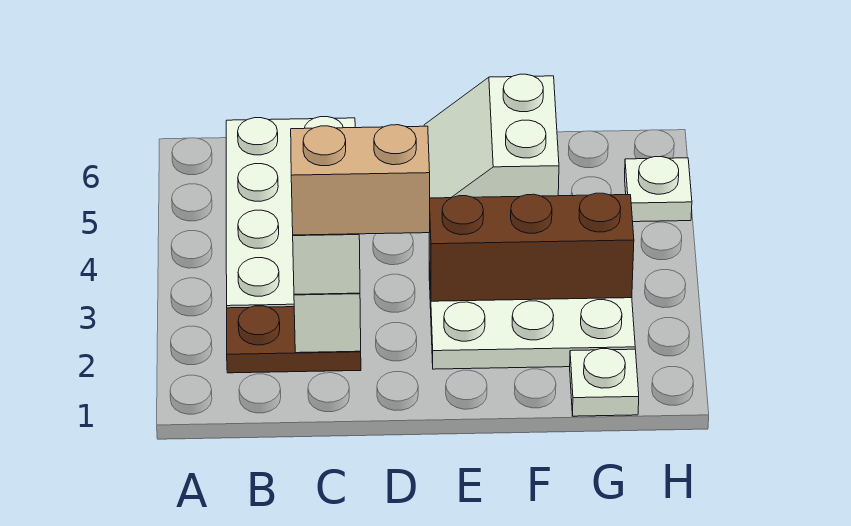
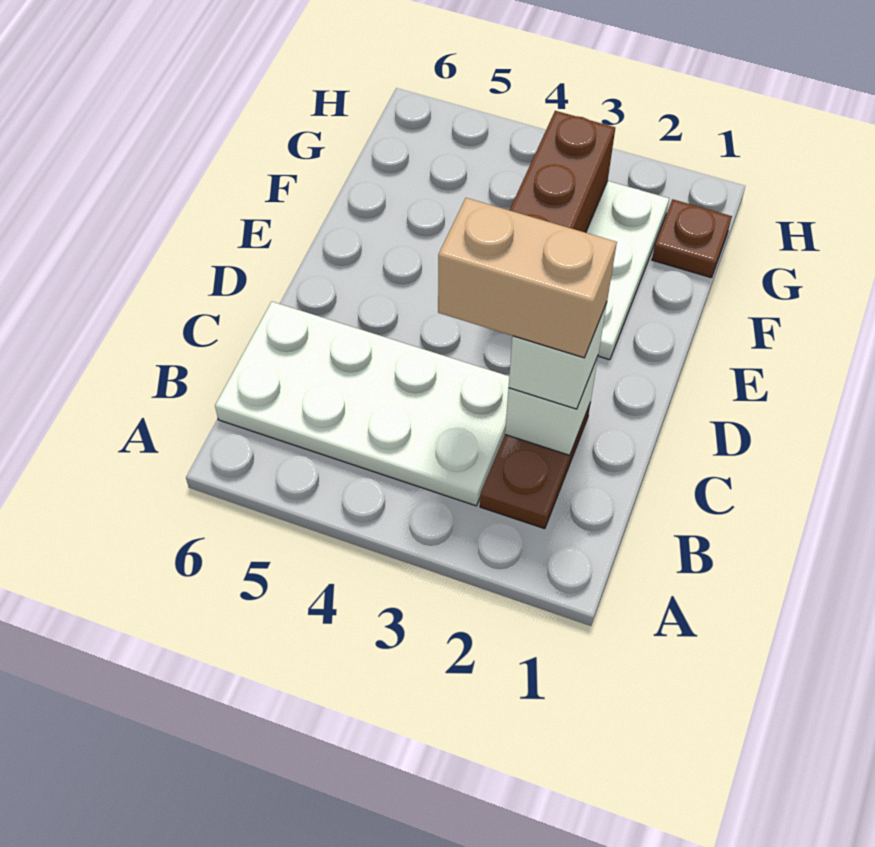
tan 1x2 brick [291,125,430,235] -> tan 1x2 brick turned to [438,198,617,358]
white 2x2 slope [424,74,559,198] -> none
white 1x1 plate [570,349,639,416] -> brown 1x1 plate [652,199,732,278]
white 1x1 plate [625,157,692,222] -> none

